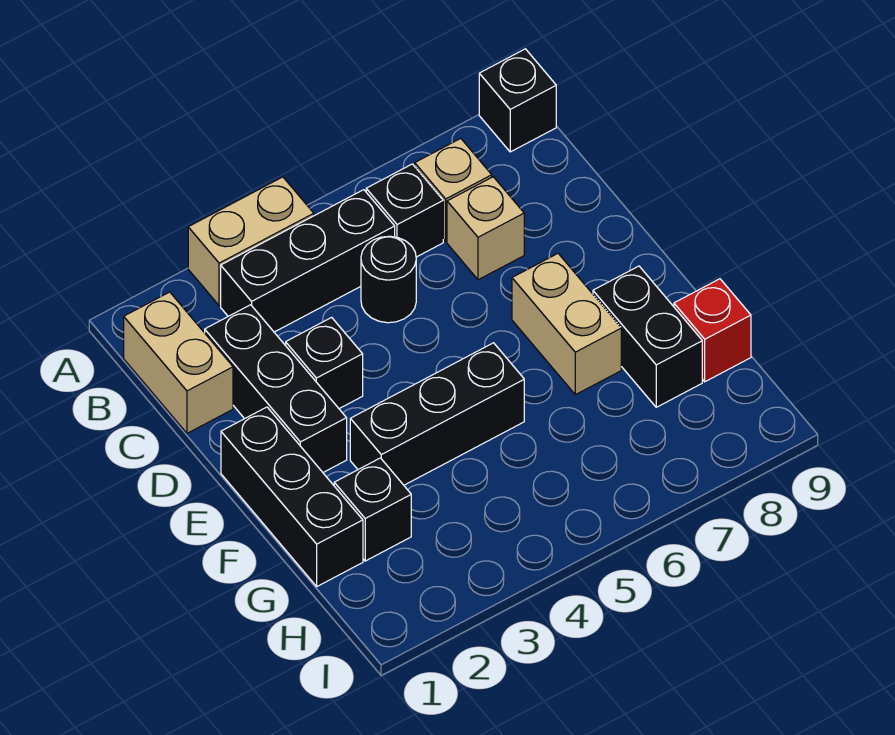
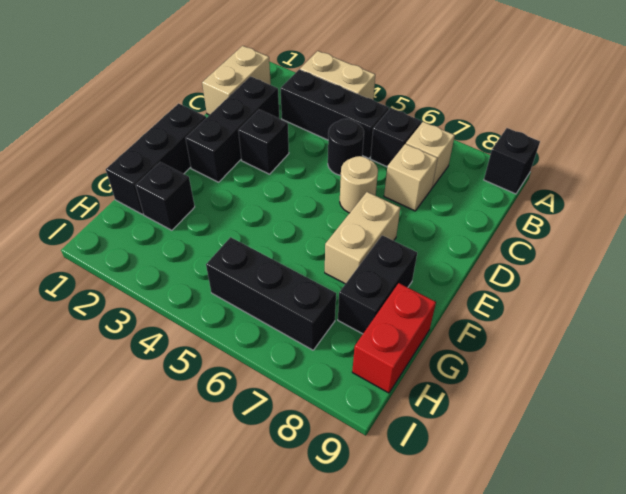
none -> tan 1x1 round brick [340,156,378,213]
black 1x3 brick [350,343,524,485] -> black 1x3 brick moved to [206,237,336,350]
red 1x1 brick [674,279,751,382] -> red 1x2 brick [352,283,436,393]

